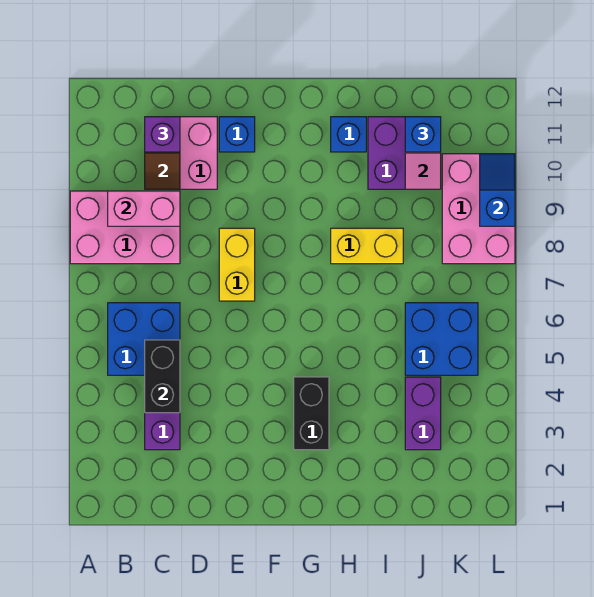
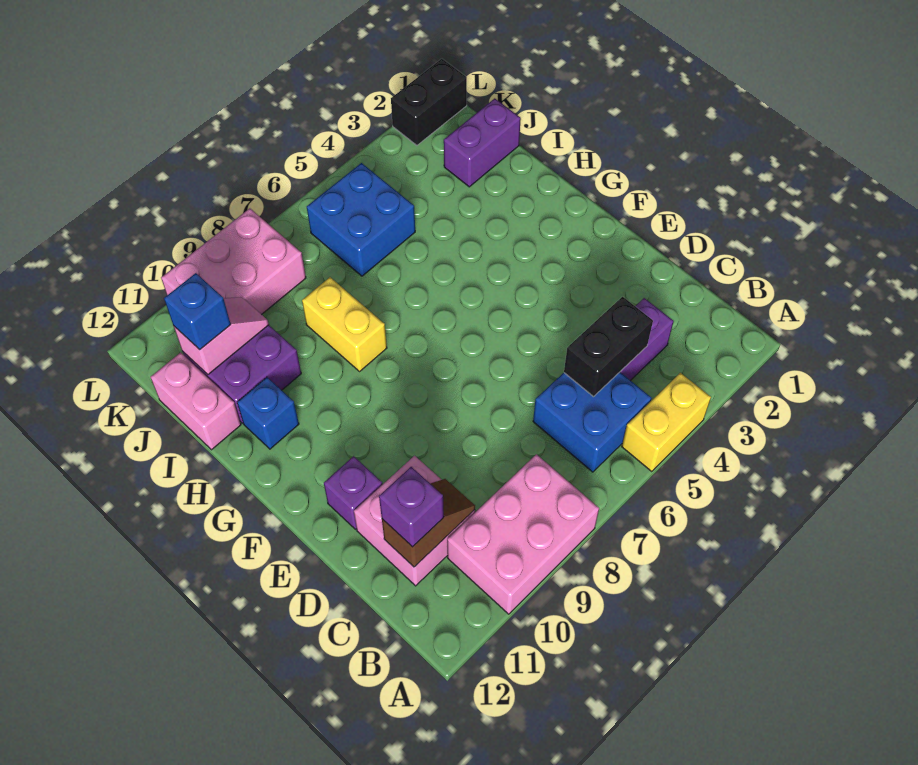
pink 2x3 brick [70,191,180,264] -> pink 2x3 brick turned to [447,454,599,614]
pink 1x2 brick [108,191,180,226] -> pink 1x2 brick moved to [151,352,241,450]
yellow 1x2 brick [219,228,255,301] -> yellow 1x2 brick moved to [622,373,711,471]
blue 1x1 brick [219,117,255,152] -> purple 1x1 brick [324,456,382,529]
black 1x2 brick [294,377,329,450] -> black 1x2 brick moved to [391,59,467,145]
purple 1x2 brick [405,377,441,450] -> purple 1x2 brick moved to [444,98,521,187]
blue 1x2 slope [480,154,515,226] -> none

